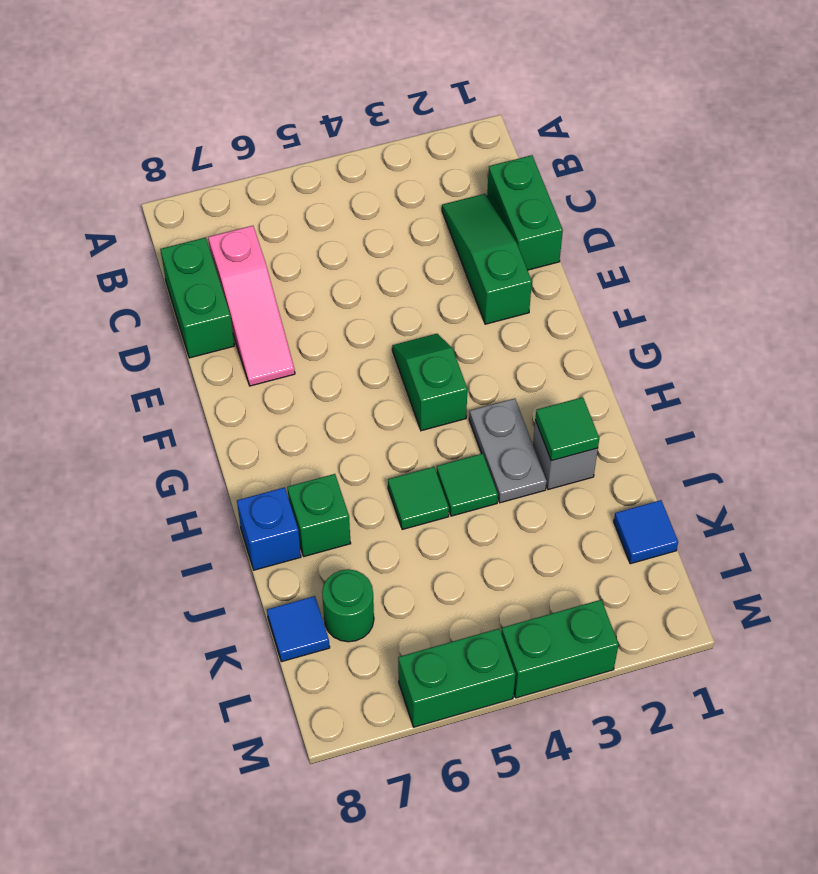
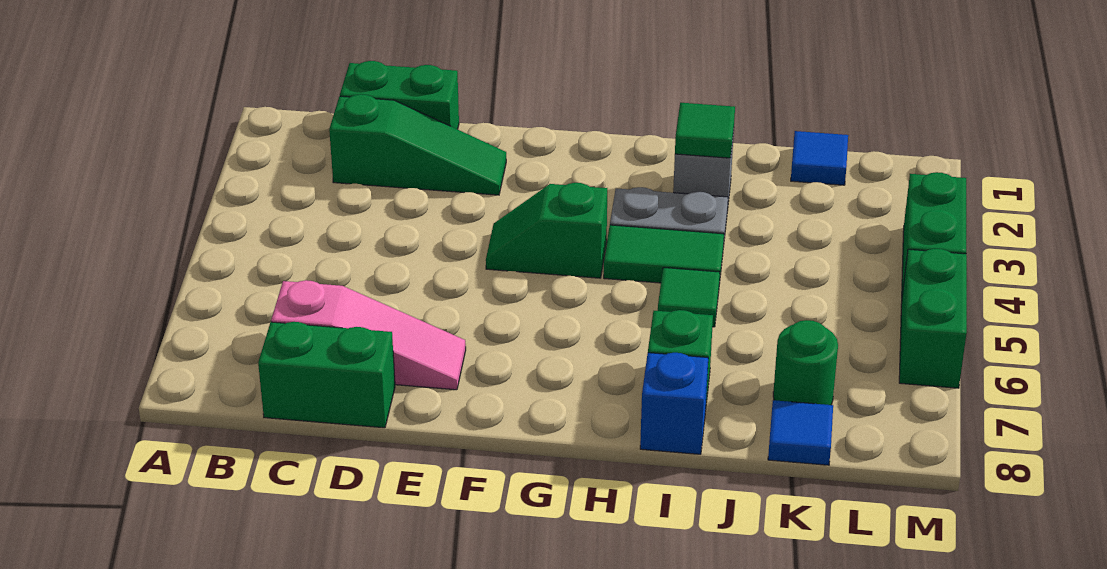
green 1x3 slope [442,194,532,324] -> green 1x3 slope turned to [329,94,506,195]
green 1x1 tile [437,453,498,516] -> green 1x2 tile [604,225,724,284]

